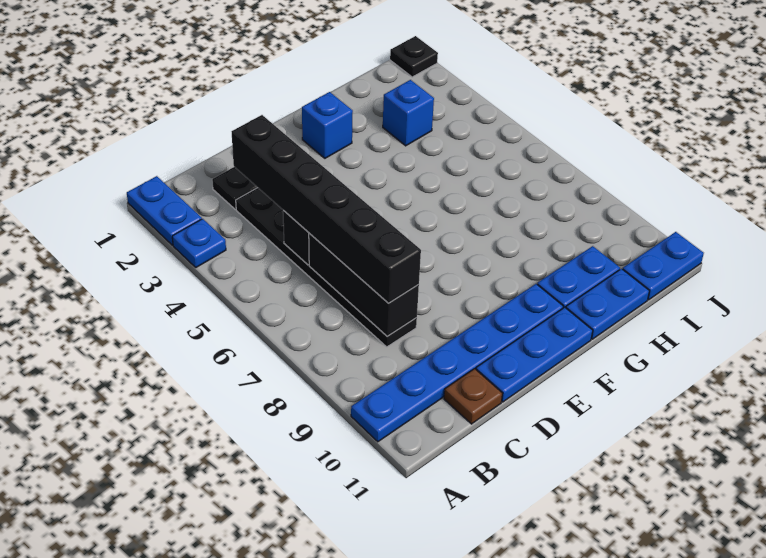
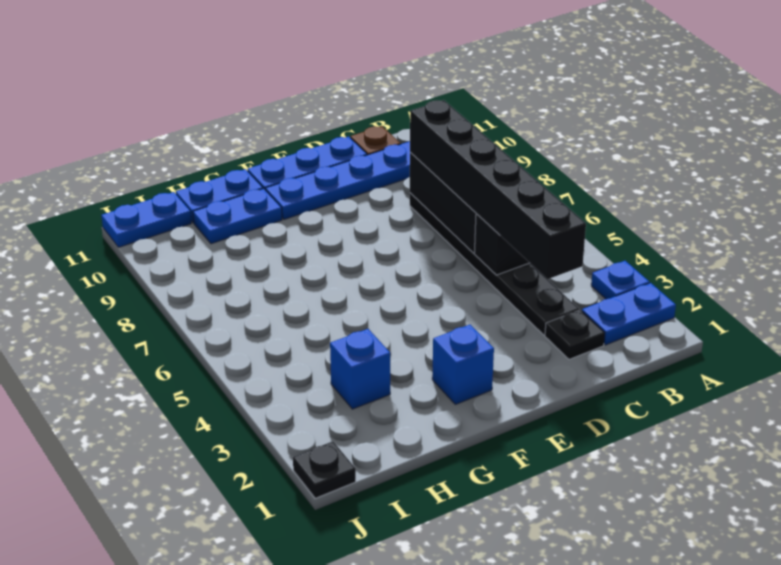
blue 1x2 plate [127,176,202,245] -> blue 1x2 plate turned to [582,283,676,345]

